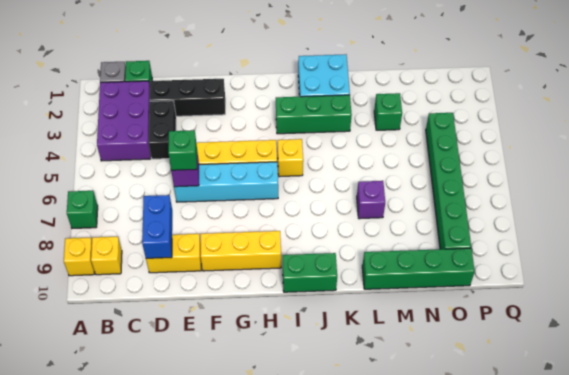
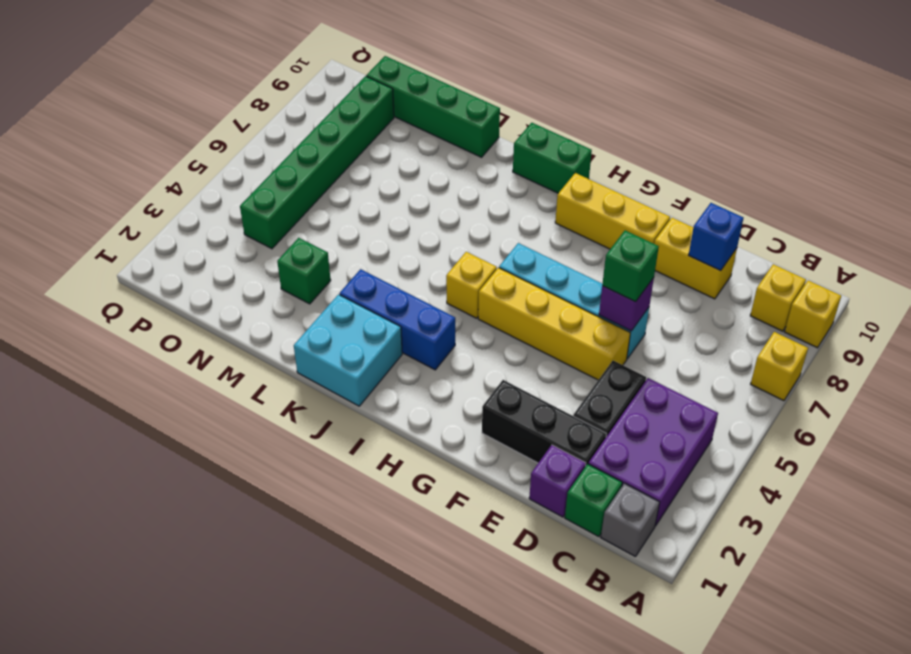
green 1x1 brick [67,191,98,228] -> yellow 1x1 brick [751,332,808,401]
blue 1x2 brick [142,195,172,258] -> blue 1x1 brick [688,203,743,271]
green 1x3 brick [276,95,352,134] -> blue 1x3 brick [339,269,455,370]
purple 1x1 brick [357,181,385,219] -> purple 1x1 brick moved to [529,445,586,517]

